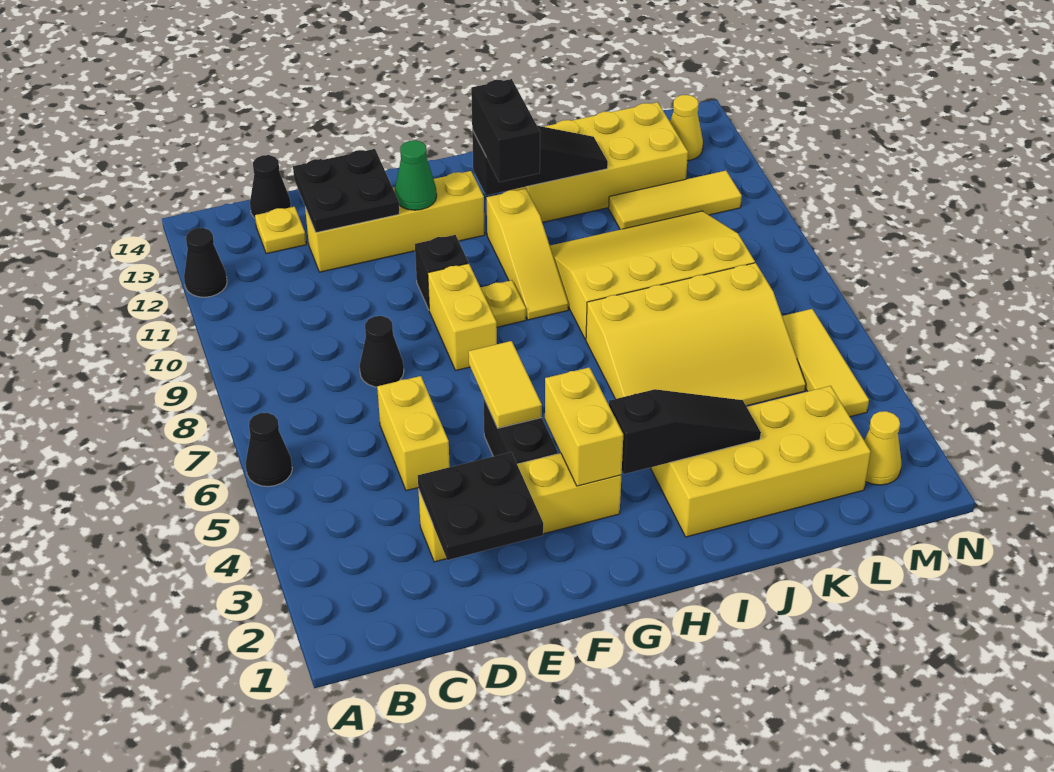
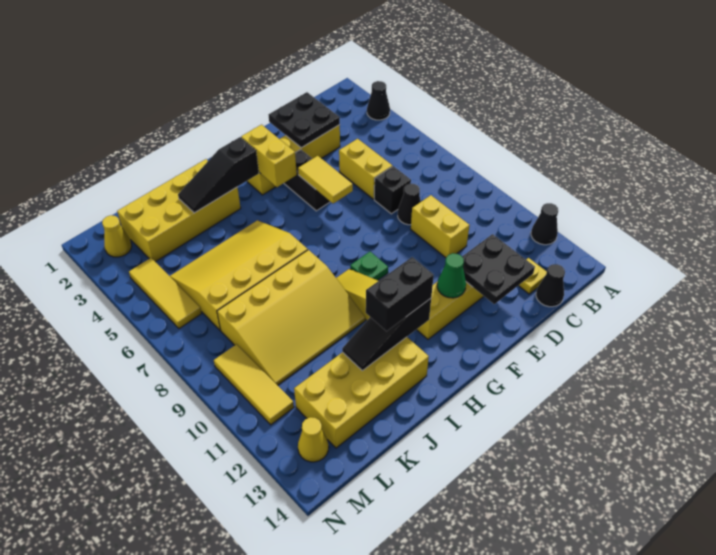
black 1x1 cone [246,413,292,487] -> black 1x1 cone moved to [367,81,390,120]
yellow 1x2 brick [428,263,497,370] -> yellow 1x2 brick moved to [411,195,470,258]
black 1x1 brick [415,235,468,310] -> black 1x1 brick moved to [374,166,411,214]
yellow 1x1 plate [481,280,526,327] -> green 1x1 plate [350,252,388,280]
black 1x2 brick [471,79,540,182] -> black 1x2 brick turned to [366,257,434,331]
yellow 1x3 tile [609,171,742,230] -> yellow 1x3 tile turned to [214,344,294,425]

